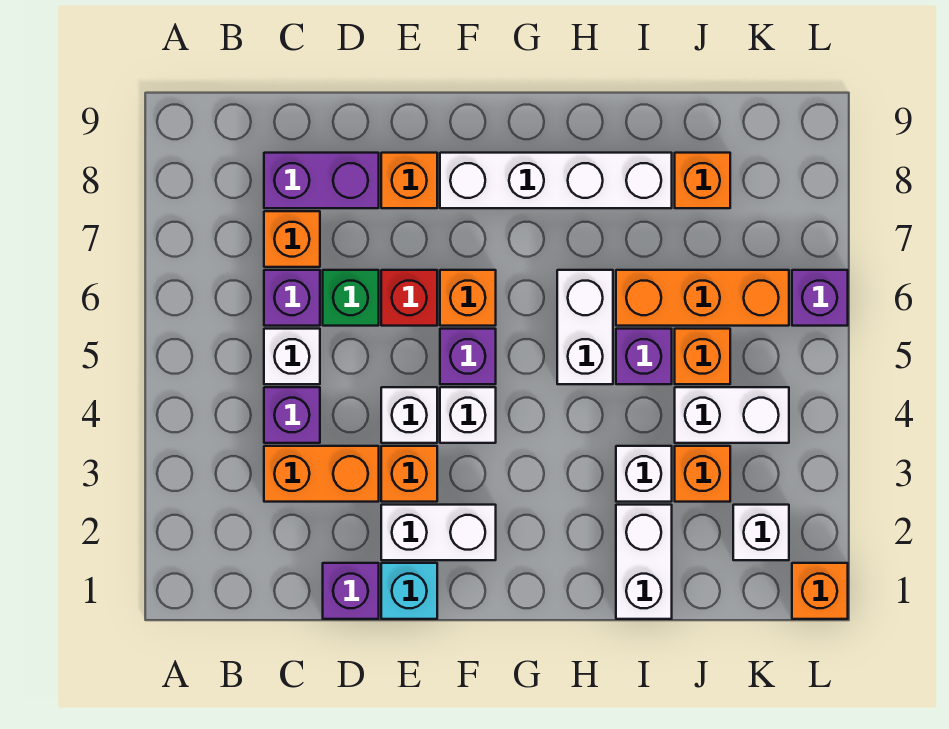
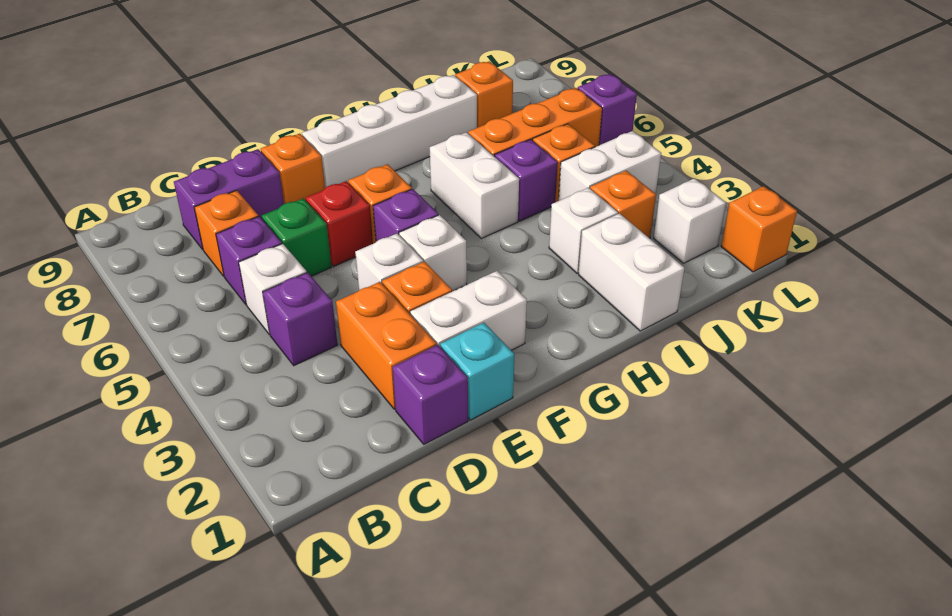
orange 1x2 brick [264,446,379,502] -> orange 1x2 brick turned to [336,282,436,409]

